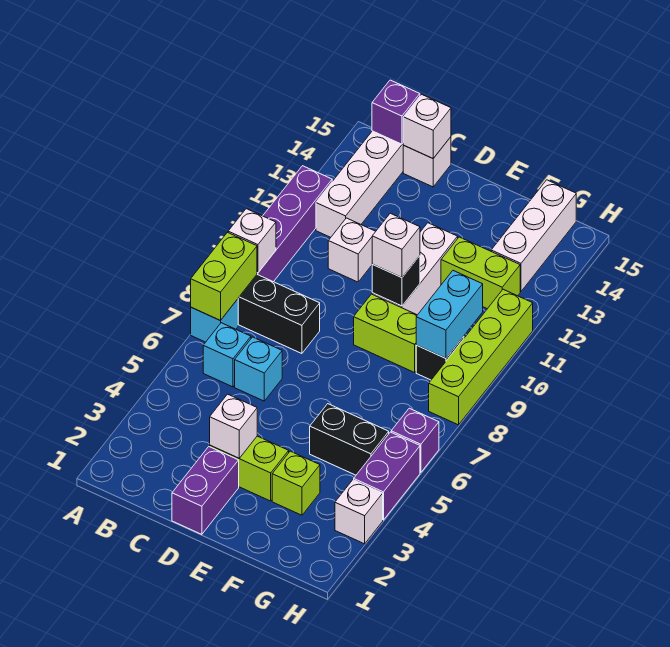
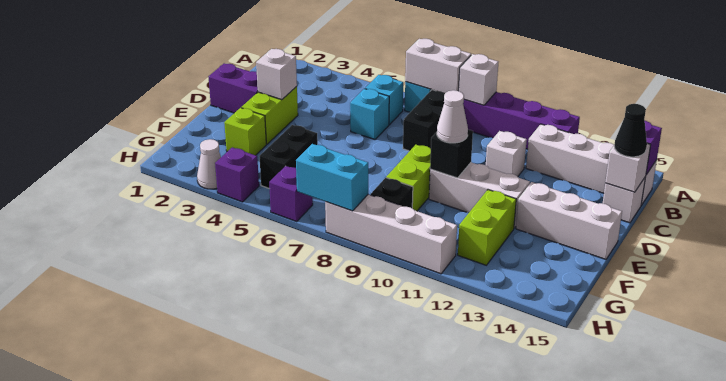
lime 1x2 brick [191,232,257,321] -> white 1x2 brick [405,39,471,93]
none -> black 1x1 cone [614,104,647,157]
white 1x1 brick [372,213,420,278] -> white 1x1 cone [437,90,468,143]
cyan 1x2 brick [416,271,483,358] -> cyan 1x2 brick moved to [296,144,368,211]
white 1x3 brick [491,180,576,292] -> white 1x3 brick moved to [516,182,622,259]
white 1x1 brick [335,480,383,544] -> white 1x1 cone [197,139,221,189]
purple 1x2 brick [354,432,420,520] -> purple 1x1 brick [215,147,259,202]
lime 1x4 brick [429,289,533,425] -> white 1x4 brick [325,194,457,274]

